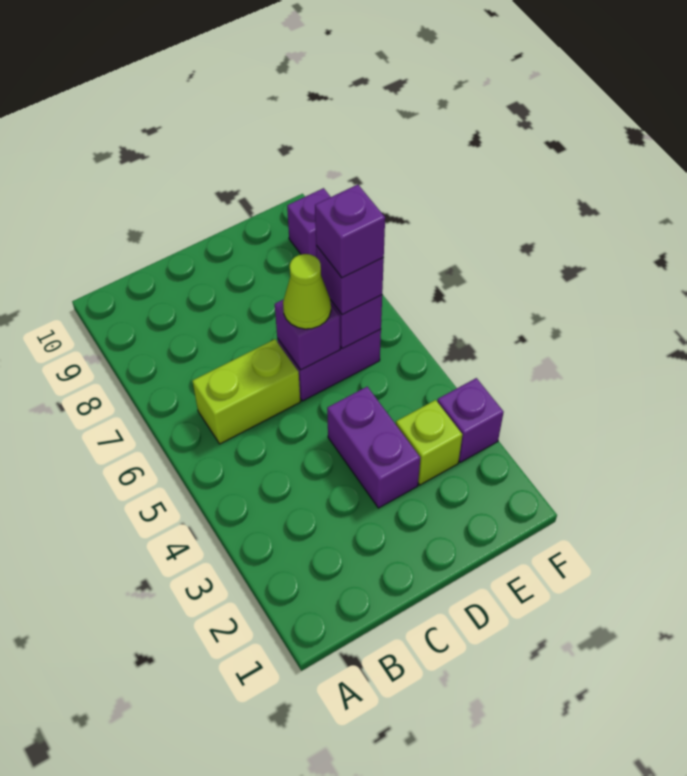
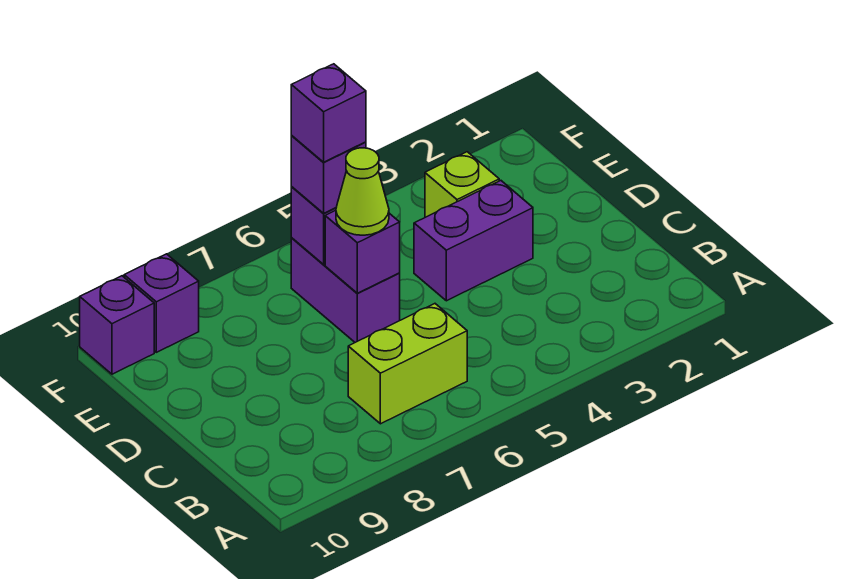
lime 1x2 brick [193,339,300,444] -> lime 1x2 brick turned to [348,304,467,424]
purple 1x1 brick [437,378,504,462] -> purple 1x1 brick moved to [80,276,154,374]

